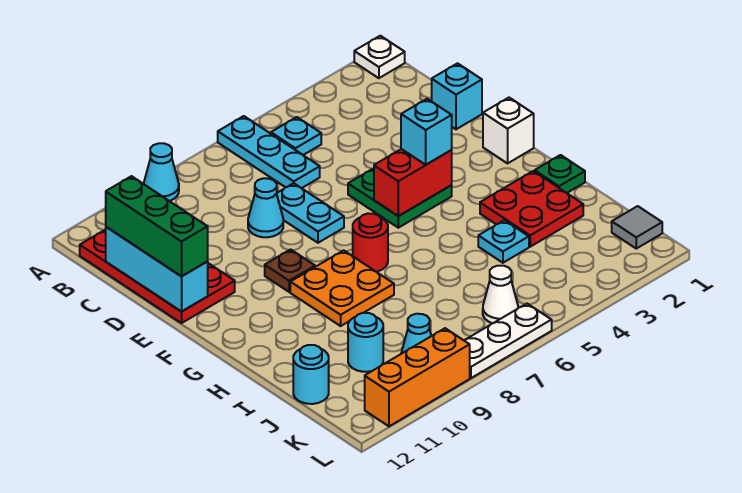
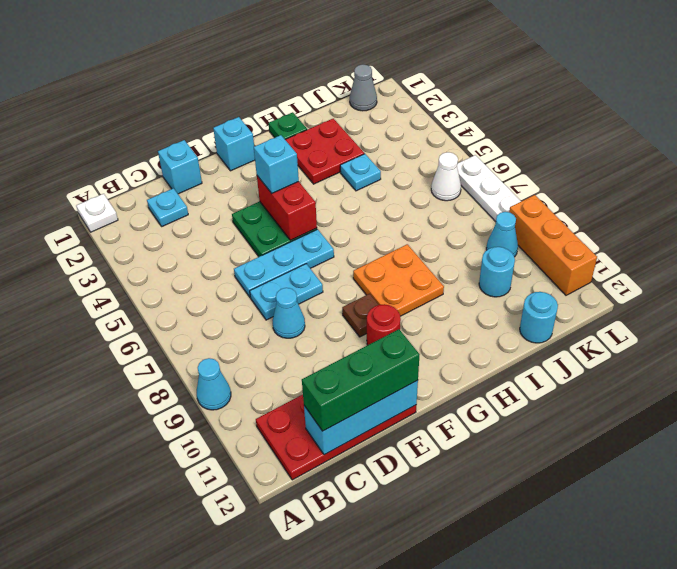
cyan 1x3 plate [218,116,320,188] -> cyan 1x3 plate moved to [234,229,334,297]
cyan 1x1 plate [271,117,321,155] -> cyan 1x1 plate moved to [147,188,188,227]
white 1x1 brick [483,98,534,163] -> cyan 1x1 brick [213,117,255,171]
red 1x1 round brick [353,213,388,272] -> red 1x1 round brick moved to [367,304,401,345]
grey 1x1 tile [612,206,662,249] -> grey 1x1 cone [350,64,377,111]

